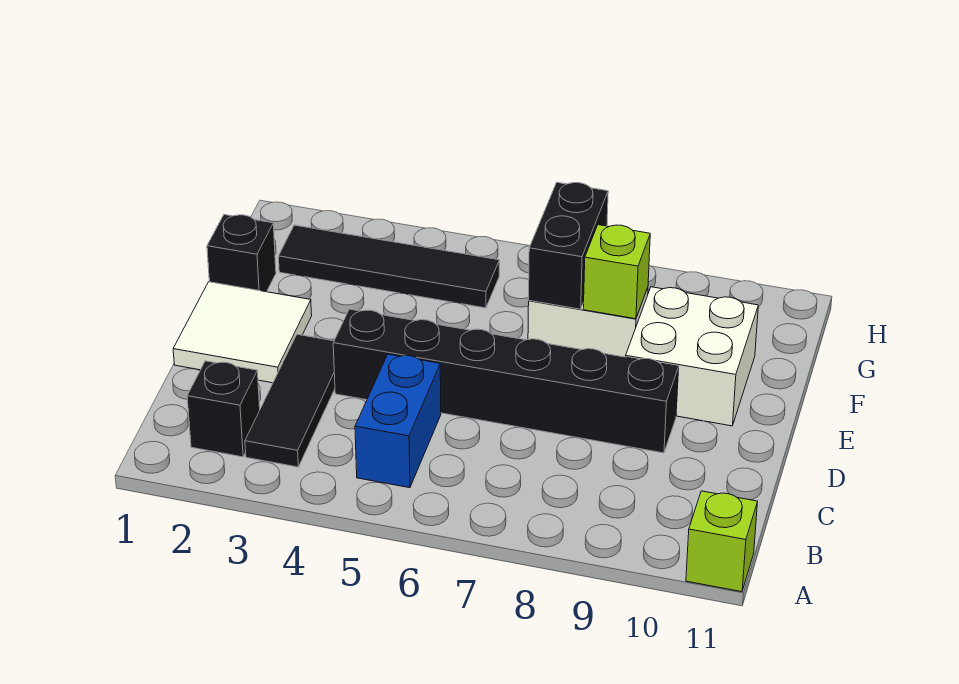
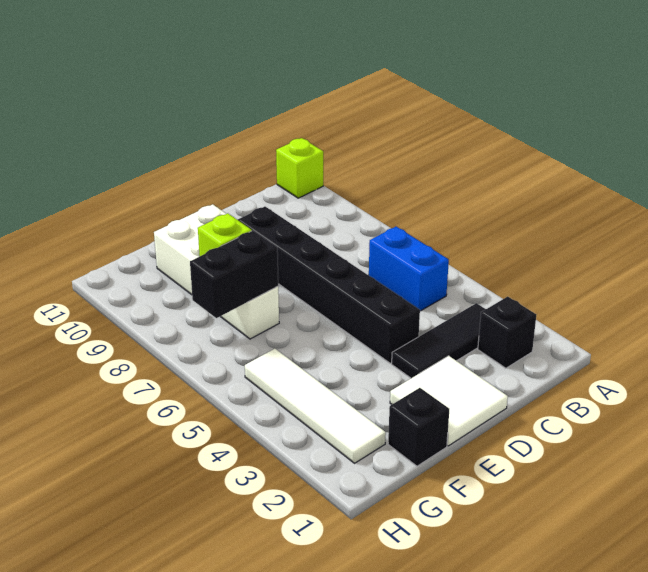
blue 1x2 brick [355,354,441,488] -> blue 1x2 brick turned to [369,227,449,311]
black 1x4 tile [278,225,499,308] -> white 1x4 tile [245,349,386,463]

